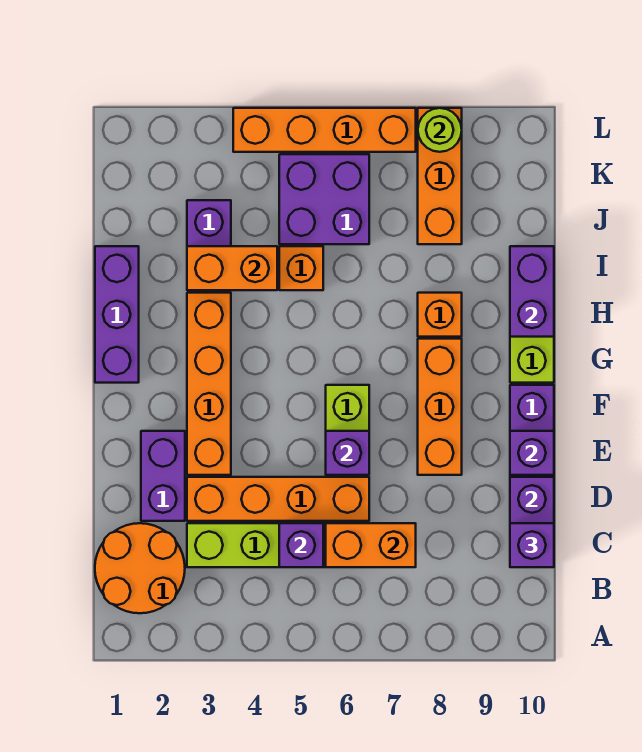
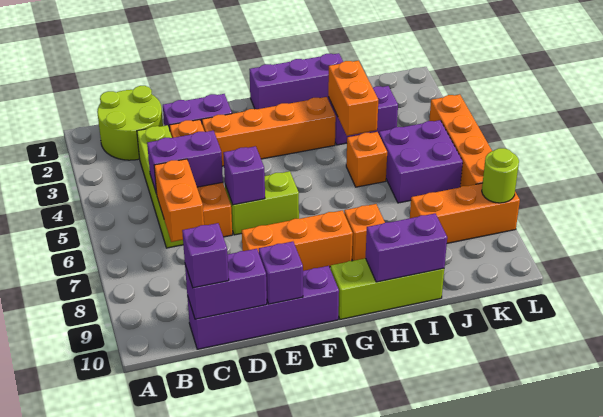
orange 2x2 round brick [95,523,185,613] -> lime 2x2 round brick [97,86,163,160]
purple 1x1 brick [279,523,323,567] -> purple 1x2 brick [147,131,223,193]

